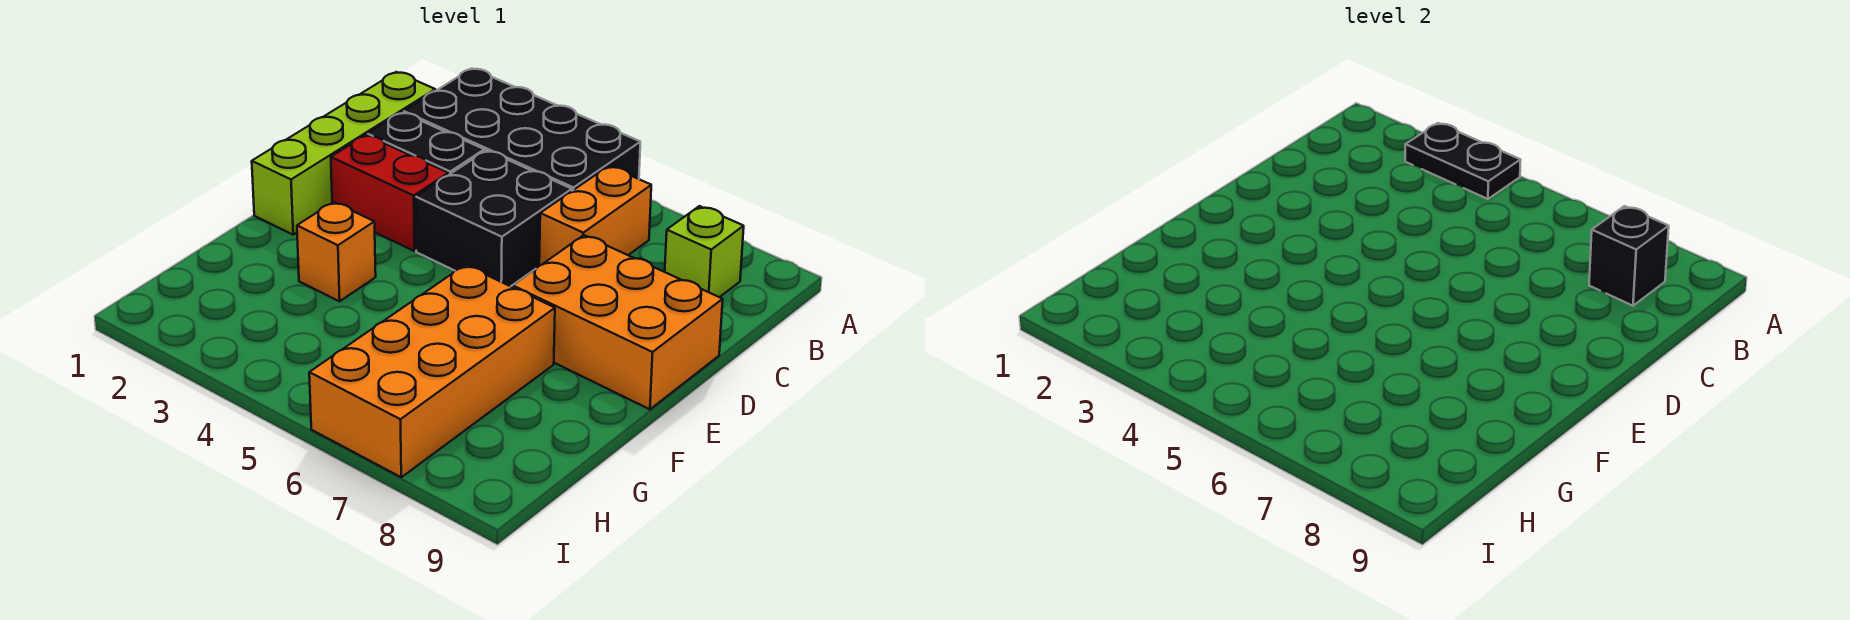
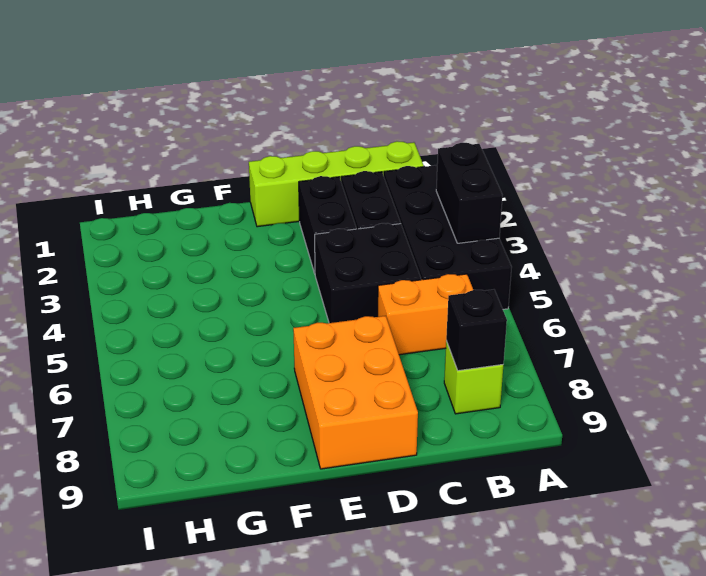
black 1x2 plate [1405,123,1521,199] -> black 1x2 brick [436,143,502,243]
red 1x2 brick [331,135,449,251] -> black 1x2 brick [299,176,356,273]
orange 1x1 brick [297,202,376,301] -> none
orange 2x4 brick [309,265,555,477] -> none

